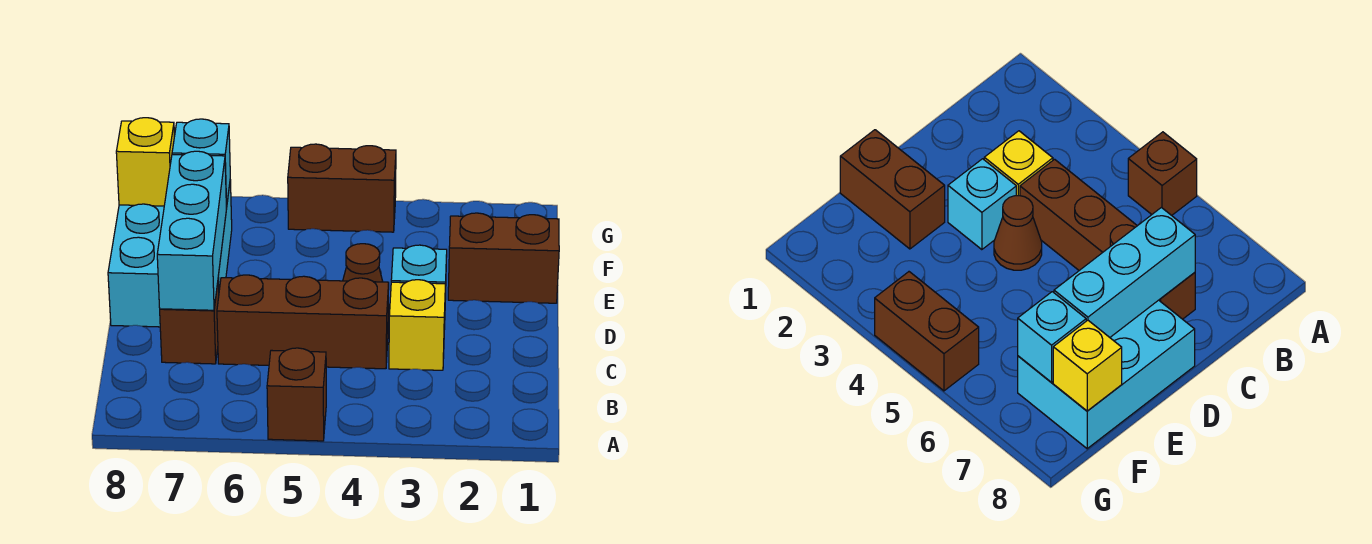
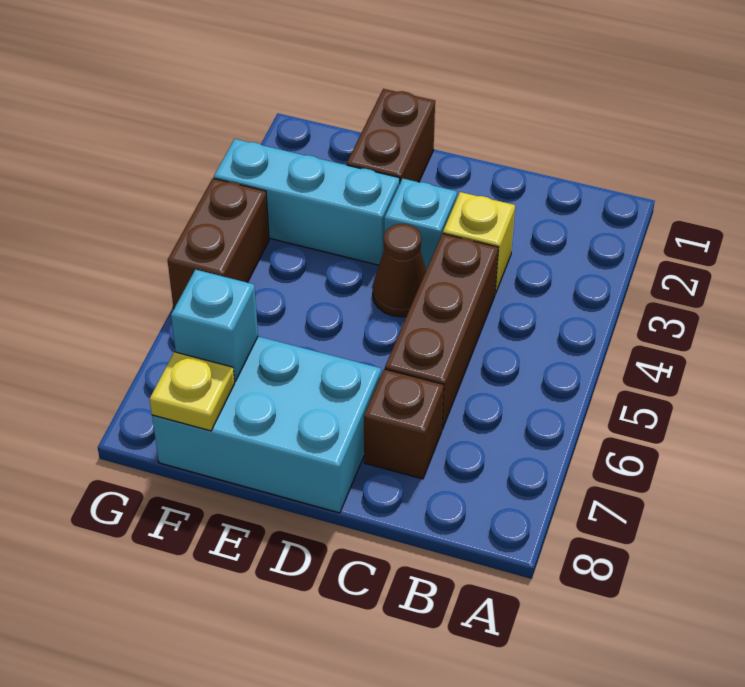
brown 1x1 brick [267,348,326,441] -> none
cyan 1x3 brick [157,151,226,310] -> cyan 1x3 brick moved to [214,139,400,265]
yellow 1x1 brick [116,118,175,206] -> yellow 1x1 plate [150,352,235,431]

